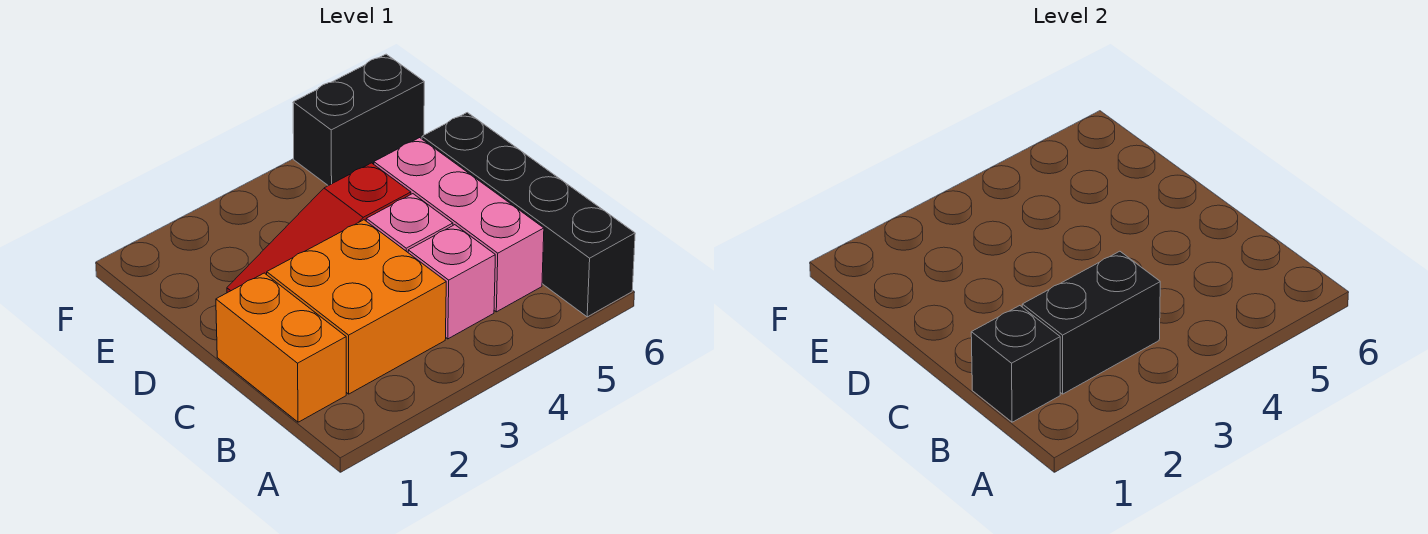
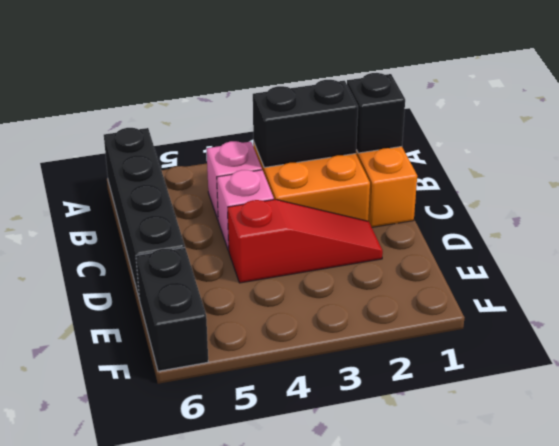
pink 1x3 brick [374,138,544,312] -> none
black 1x2 brick [293,54,424,186] -> black 1x2 brick turned to [136,248,208,371]

